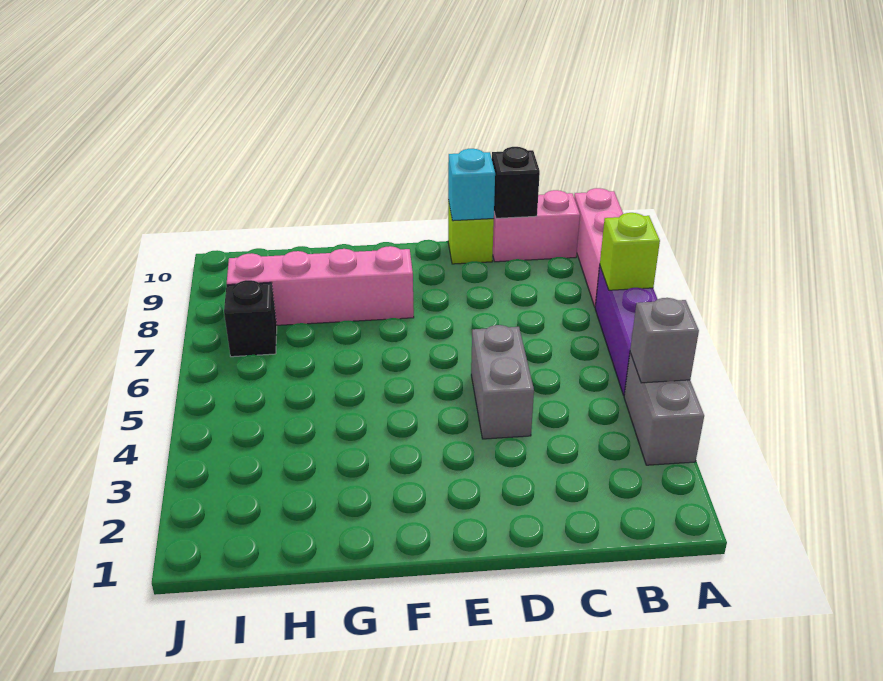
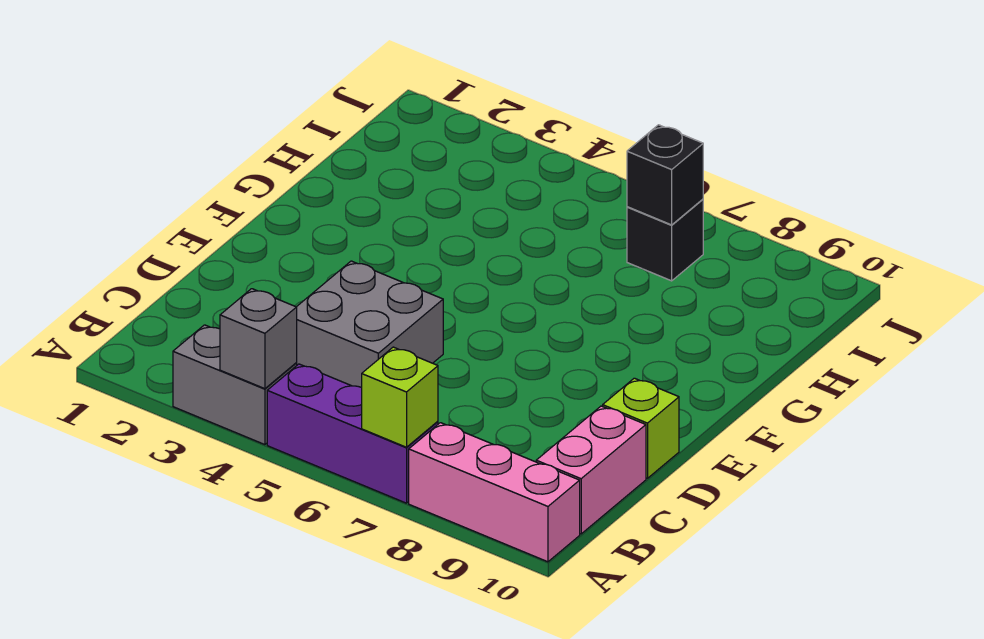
black 1x1 brick [492,147,540,218] -> black 1x1 brick moved to [627,125,703,225]
grey 1x2 brick [471,325,534,439] -> grey 2x2 brick [296,261,443,387]
cyan 1x1 brick [448,149,495,221] -> none
pink 1x4 brick [227,246,414,325] -> none

